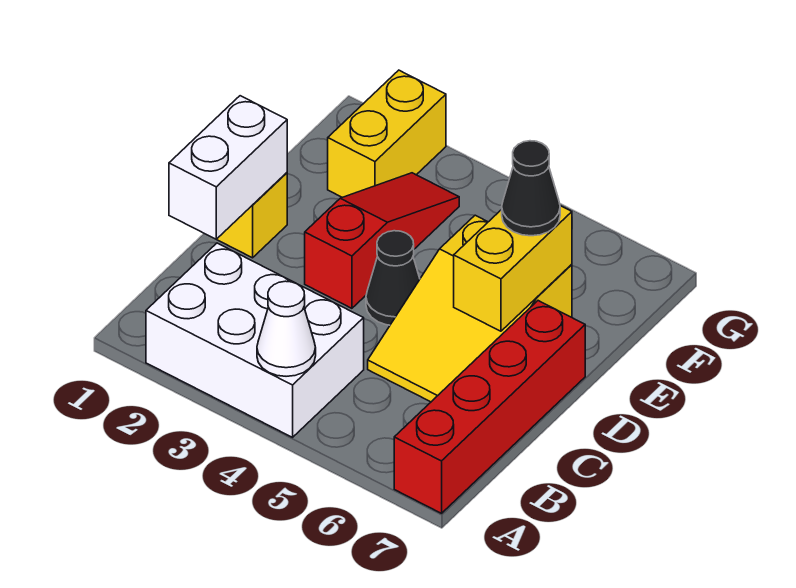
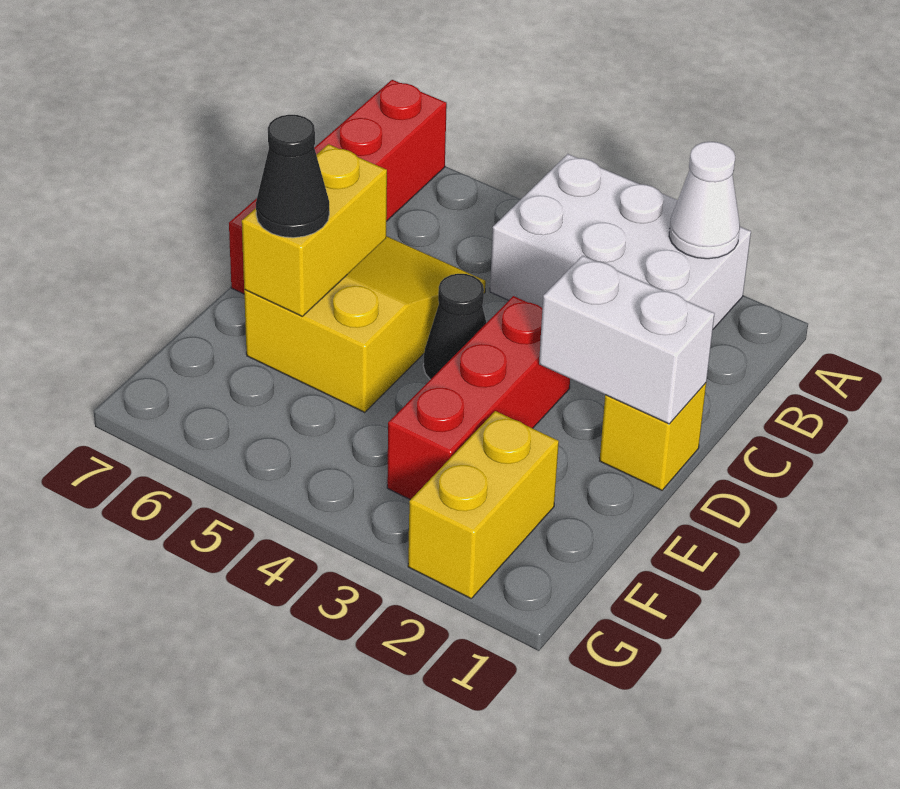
white 1x1 cone [257,281,316,376] -> white 1x1 cone moved to [669,142,740,259]
white 1x2 brick [169,96,287,239] -> white 1x2 brick turned to [539,256,715,424]
red 1x3 slope [305,173,459,308] -> red 1x3 brick [387,296,570,500]

